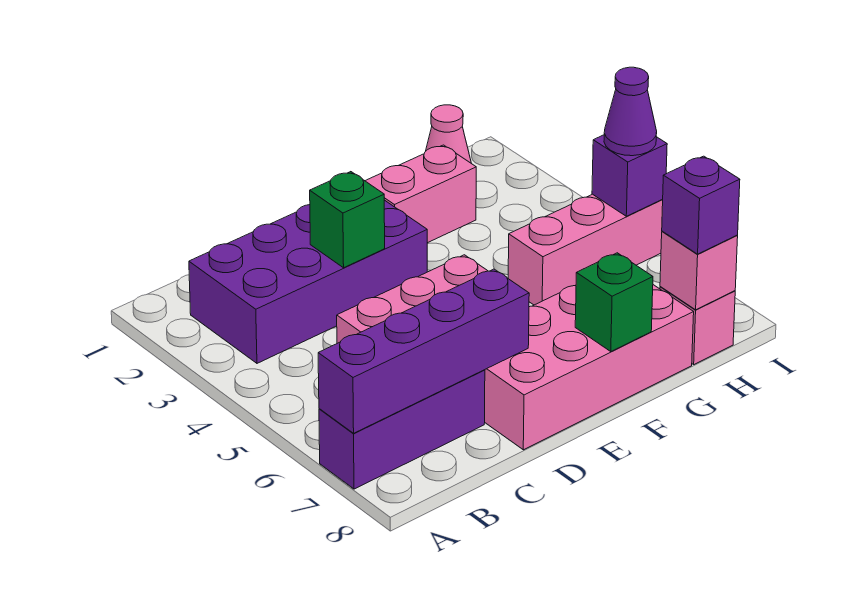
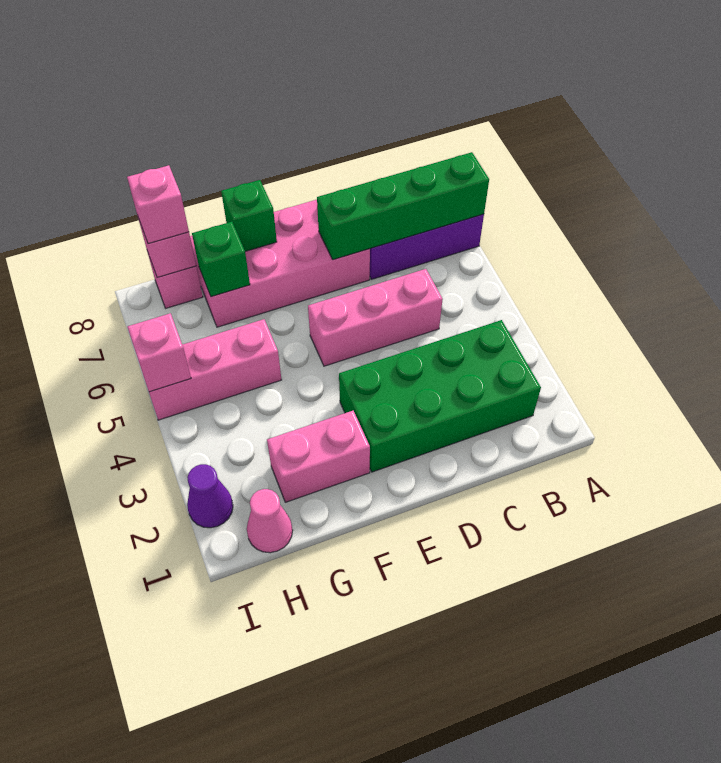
purple 1x4 brick [318,269,529,433] -> green 1x4 brick [317,152,489,260]
purple 2x4 brick [189,200,427,363] -> green 2x4 brick [339,320,541,472]
green 1x1 brick [310,172,385,268] -> green 1x1 brick moved to [192,222,250,297]
purple 1x1 brick [662,156,740,254] -> pink 1x1 brick [127,165,189,244]
purple 1x1 brick [592,135,667,216] -> pink 1x1 brick [128,313,191,392]
purple 1x1 cone [604,67,657,156] -> purple 1x1 cone moved to [187,464,233,528]

